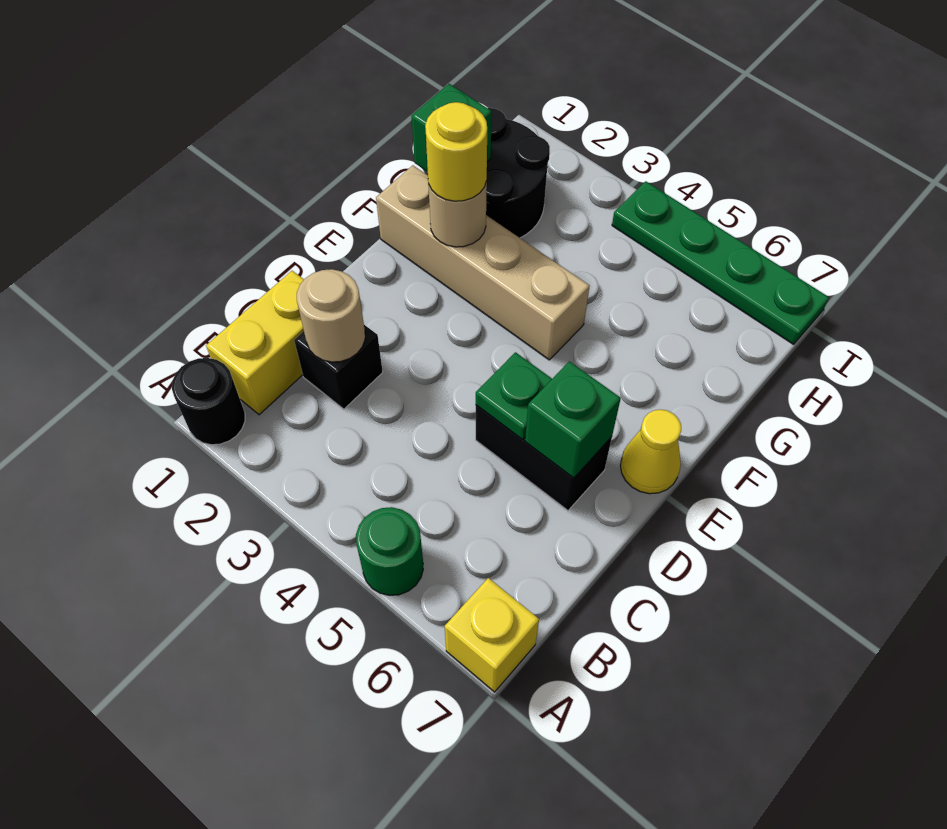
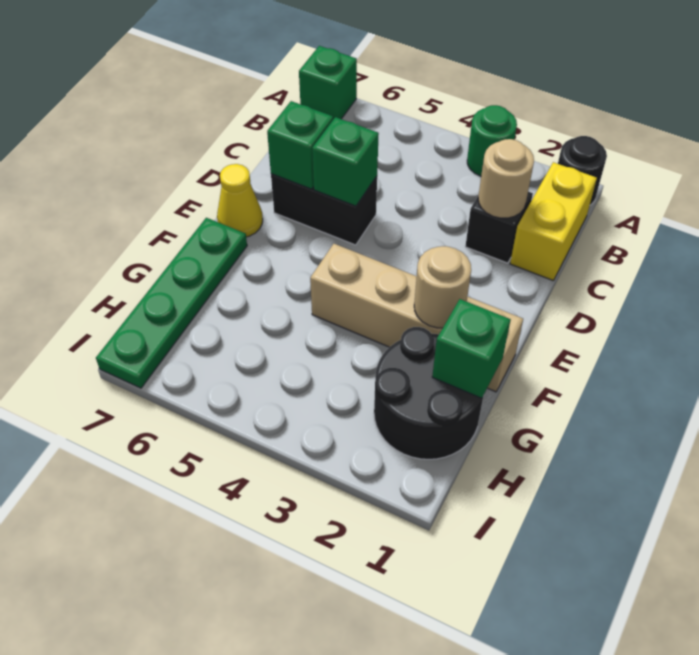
green 1x1 round brick [356,507,423,595] -> green 1x1 round brick moved to [467,105,517,176]
yellow 1x1 brick [445,578,539,692] -> green 1x1 brick [299,46,357,119]
green 1x1 plate [476,352,552,440] -> green 1x1 brick [312,117,379,206]
yellow 1x1 round brick [425,102,487,201] -> none
green 1x4 plate [612,181,829,344] -> green 1x4 plate turned to [96,218,247,388]

